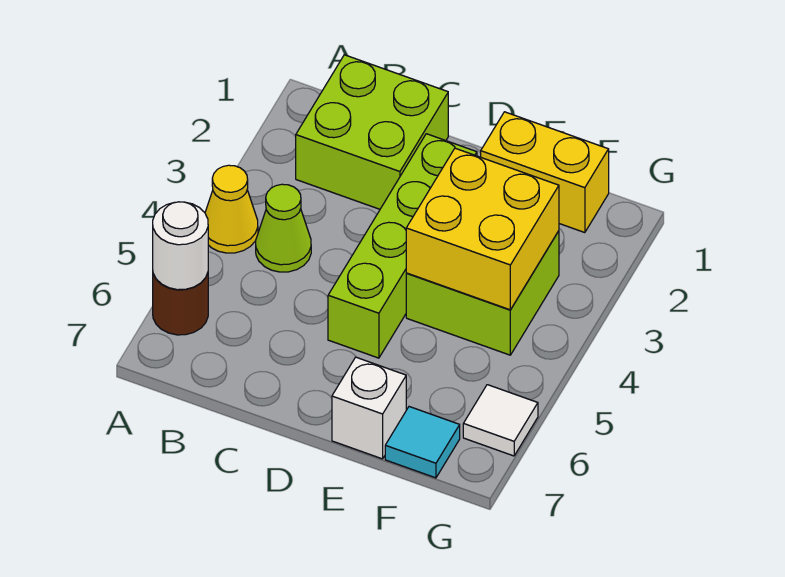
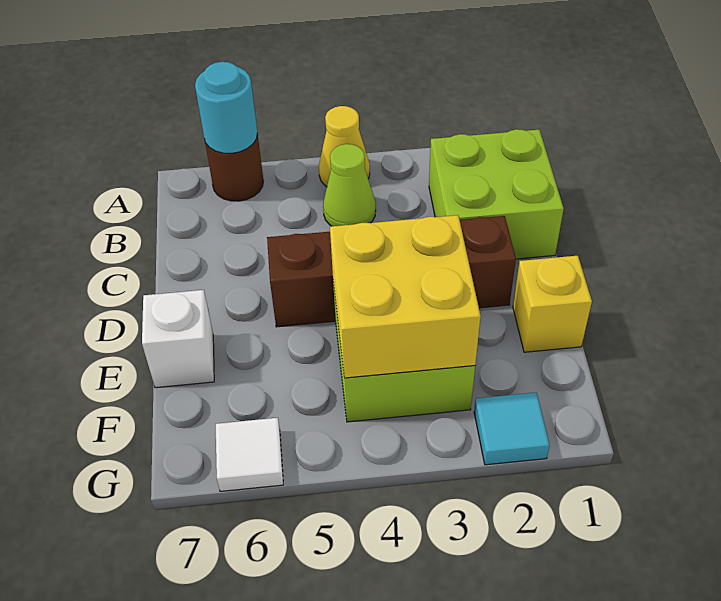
white 1x1 round brick [153,202,208,290] -> cyan 1x1 round brick [195,62,257,153]
lime 1x4 brick [328,134,477,358] -> brown 1x4 brick [267,216,516,327]
yellow 1x2 brick [481,112,609,233] -> yellow 1x1 brick [513,256,592,352]
cyan 1x1 tile [385,407,460,478] -> cyan 1x1 tile moved to [474,392,550,465]

